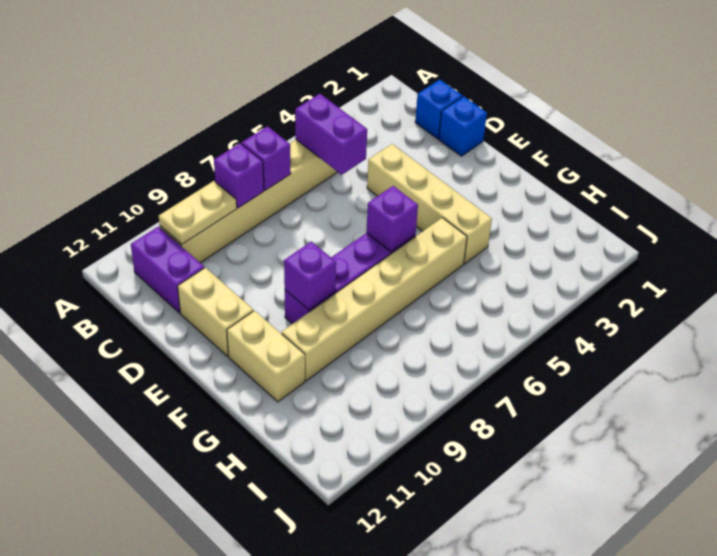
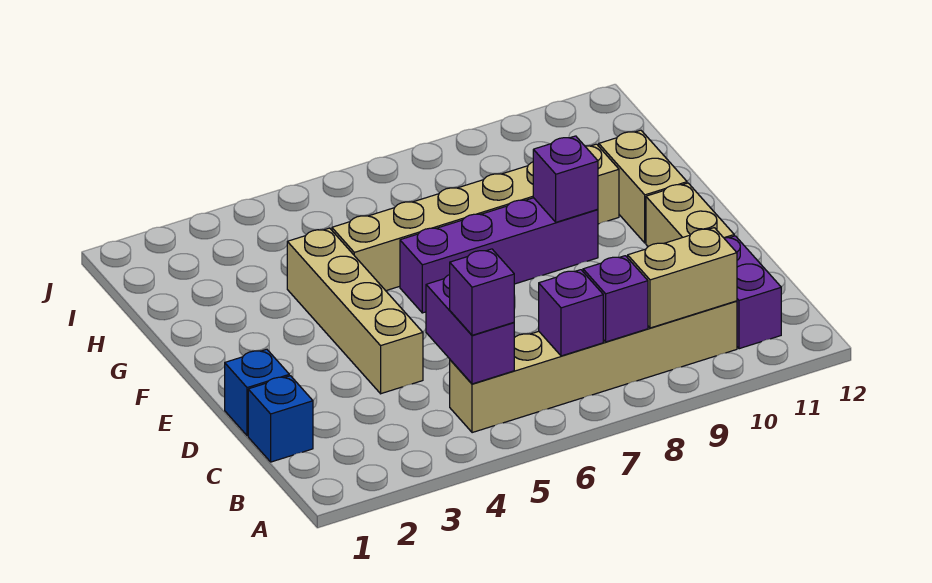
tan 1x2 plate [159,181,237,244] -> tan 1x2 brick [628,228,737,328]
purple 1x1 brick [366,186,418,252] -> purple 1x1 brick moved to [450,249,514,335]

